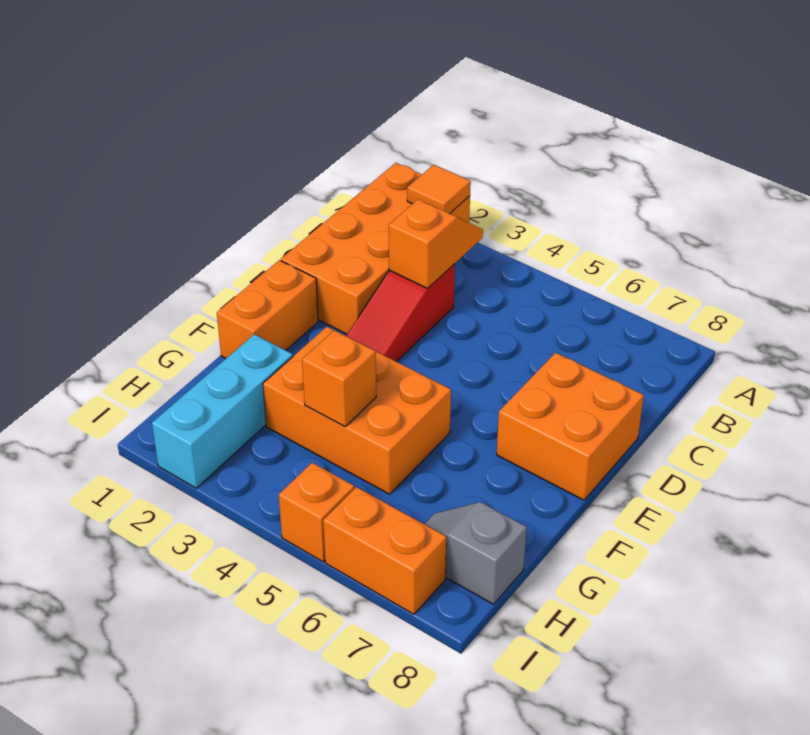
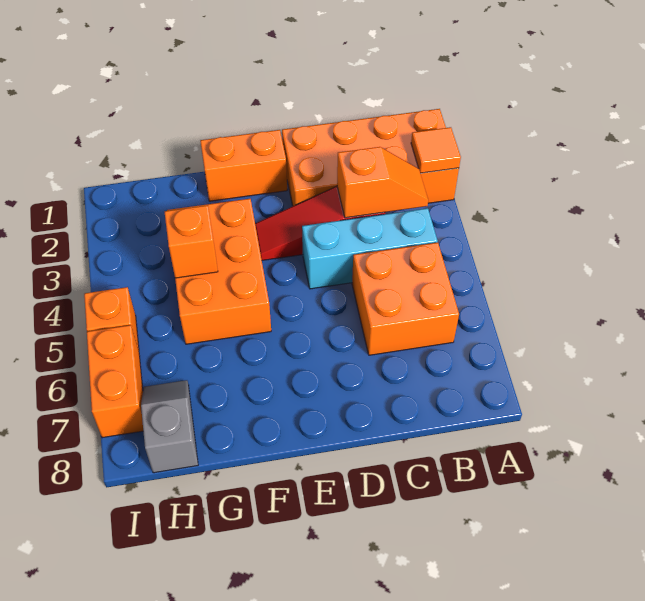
orange 2x2 brick [497,353,644,500] -> orange 2x2 brick moved to [352,242,459,355]
cyan 1x3 brick [152,334,293,488] -> cyan 1x3 brick moved to [302,208,438,289]

